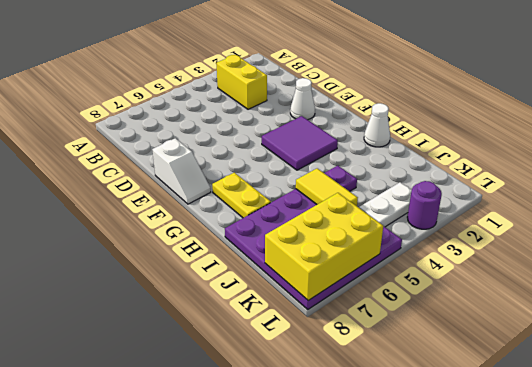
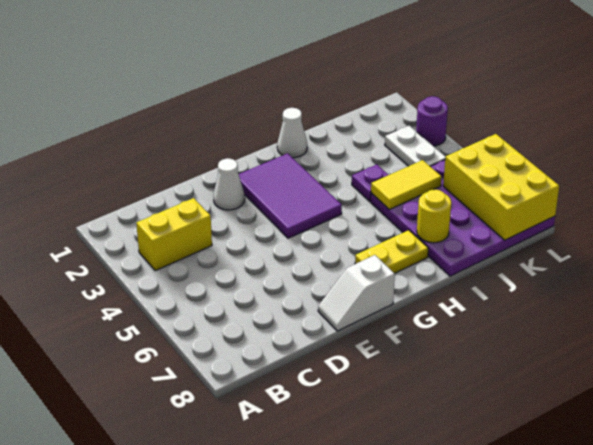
white 1x2 slope [152,138,211,204] -> white 1x2 slope turned to [318,255,395,331]
purple 2x2 tile [262,116,338,170] -> purple 2x3 tile [239,153,342,238]
none -> yellow 1x1 round brick [417,189,451,243]

